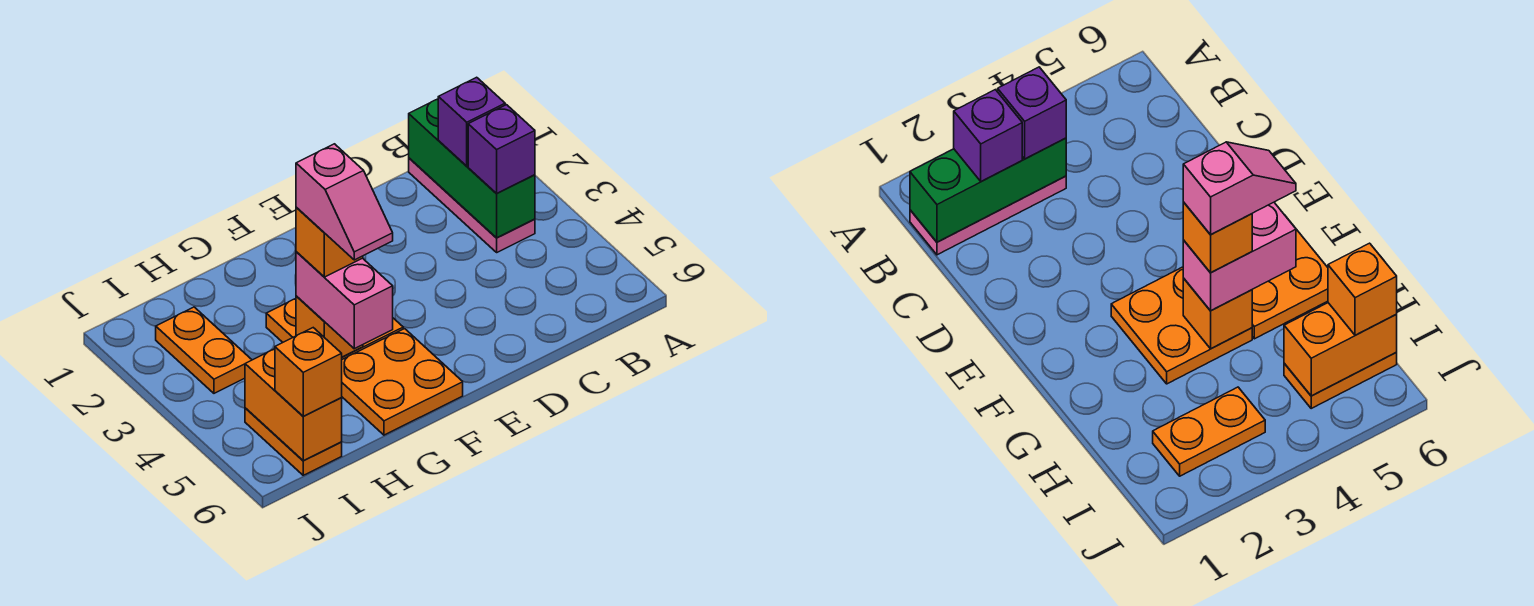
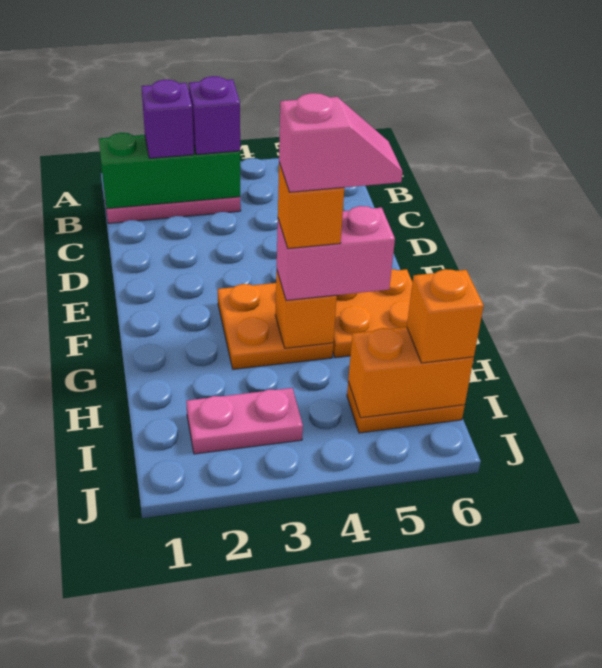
orange 1x2 plate [156,307,252,393] -> pink 1x2 plate [186,388,303,454]

